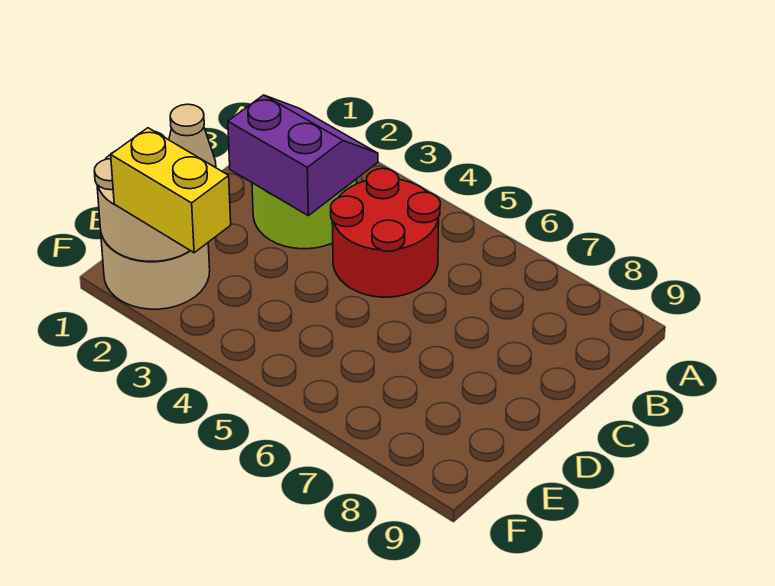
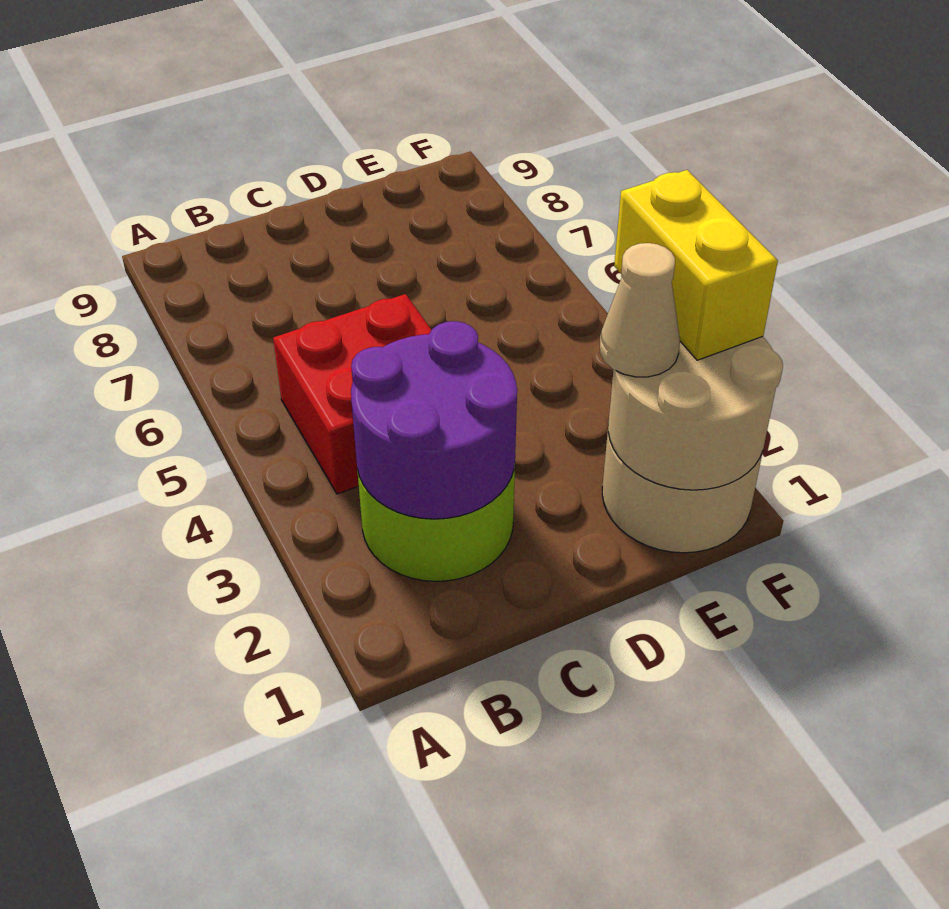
purple 2x2 slope [228,95,378,216] -> purple 2x2 round brick [351,321,517,519]
red 2x2 round brick [331,169,440,297] -> red 2x2 brick [273,294,431,494]

